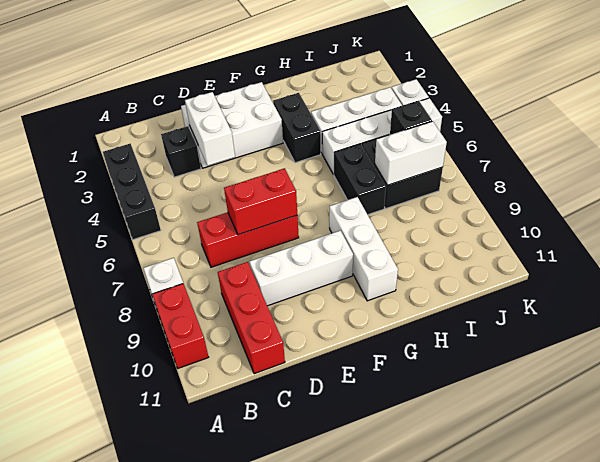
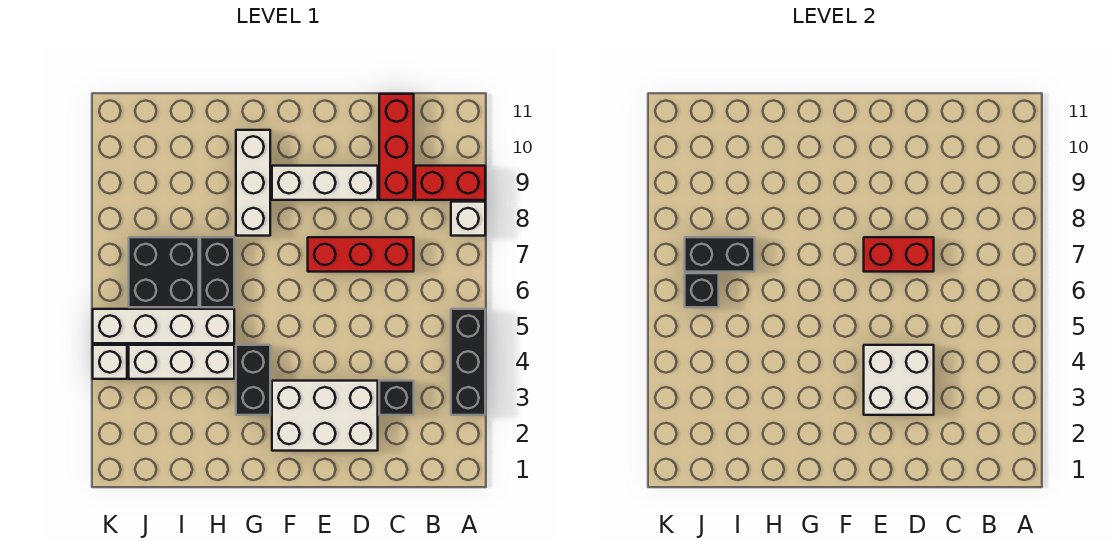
red 1x2 brick [152,284,208,368] -> red 1x2 brick turned to [415,166,485,200]
white 1x2 brick [185,92,235,166] -> white 2x2 brick [864,345,934,415]
white 1x2 brick [375,121,447,185] -> black 1x2 brick [685,237,755,272]

